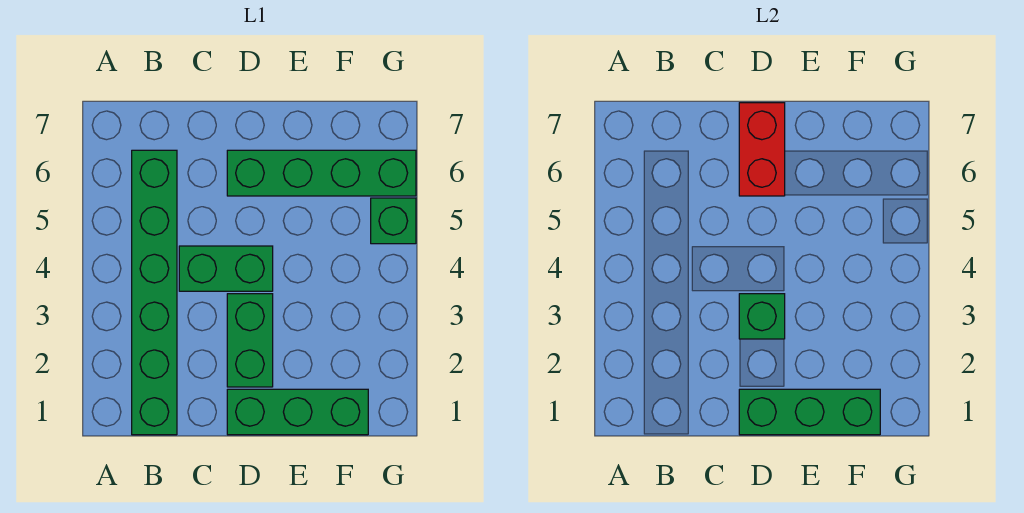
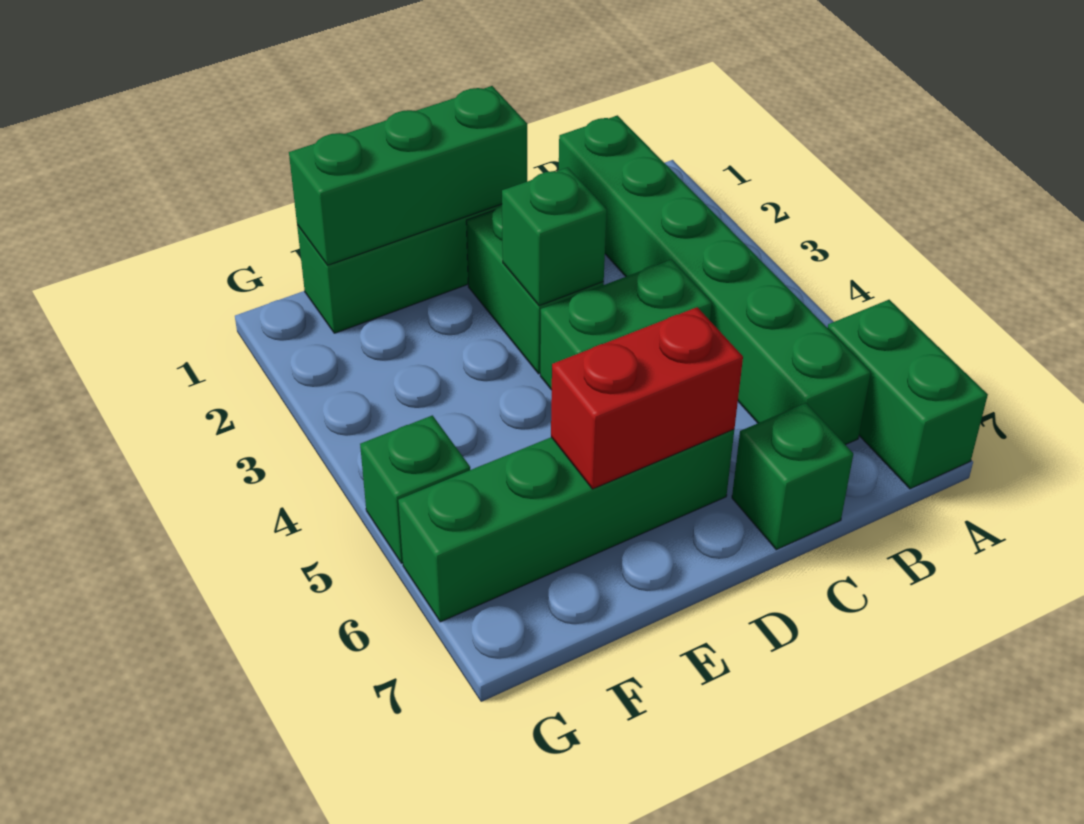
none -> green 1x2 brick [828,300,988,489]
none -> green 1x1 brick [732,403,853,550]
red 1x2 brick [739,103,785,196] -> red 1x2 brick turned to [551,307,743,489]

